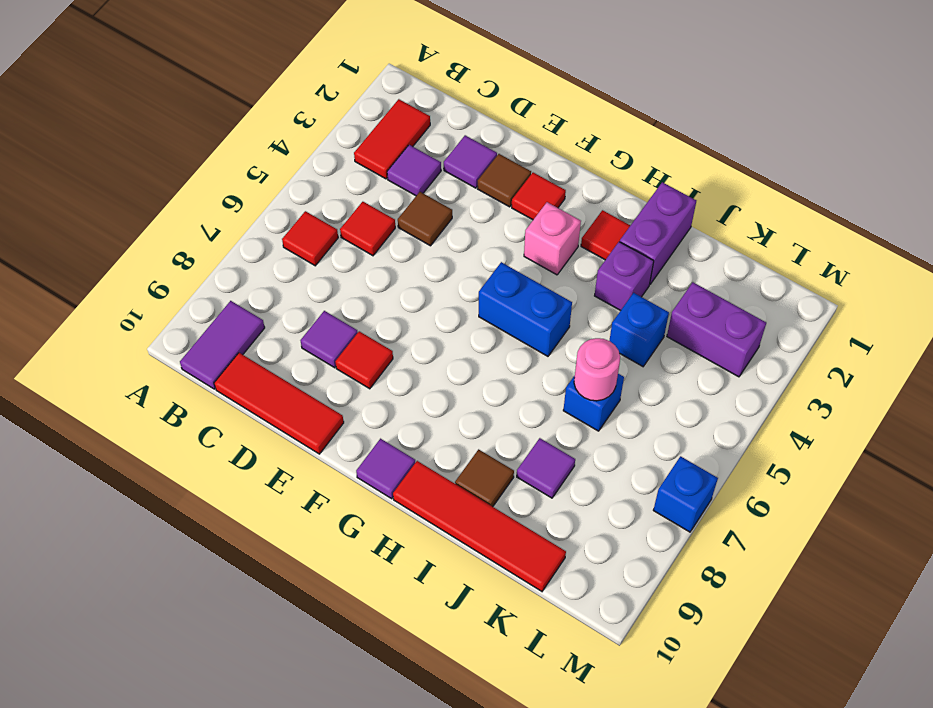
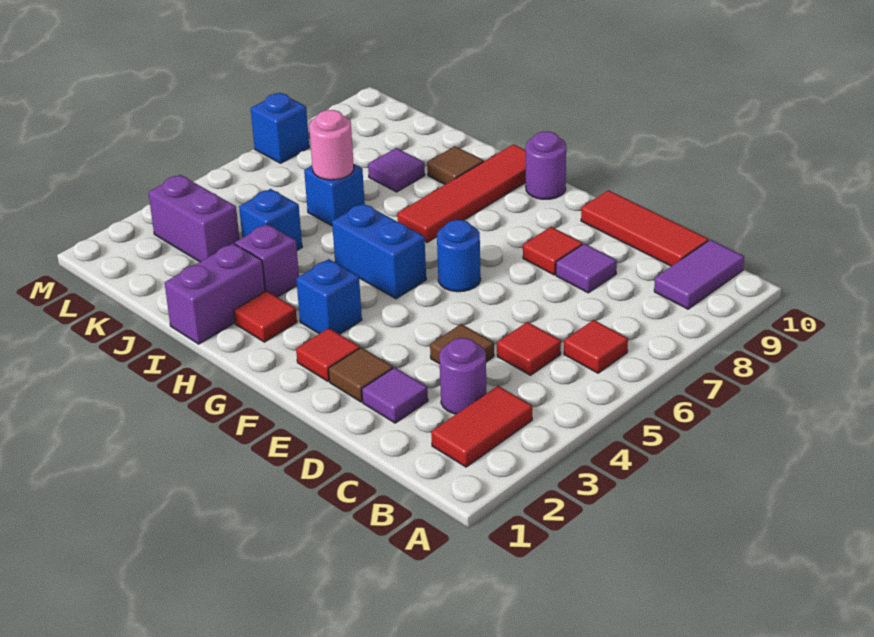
purple 1x1 tile [387,145,441,196] -> purple 1x1 round brick [439,338,487,414]
none -> blue 1x1 round brick [437,220,481,292]
pink 1x1 brick [524,202,581,275] -> blue 1x1 brick [296,259,362,334]
purple 1x1 tile [356,439,415,499] -> purple 1x1 round brick [526,131,566,199]
red 1x4 tile [393,461,566,591] -> red 1x4 tile turned to [397,144,526,242]

